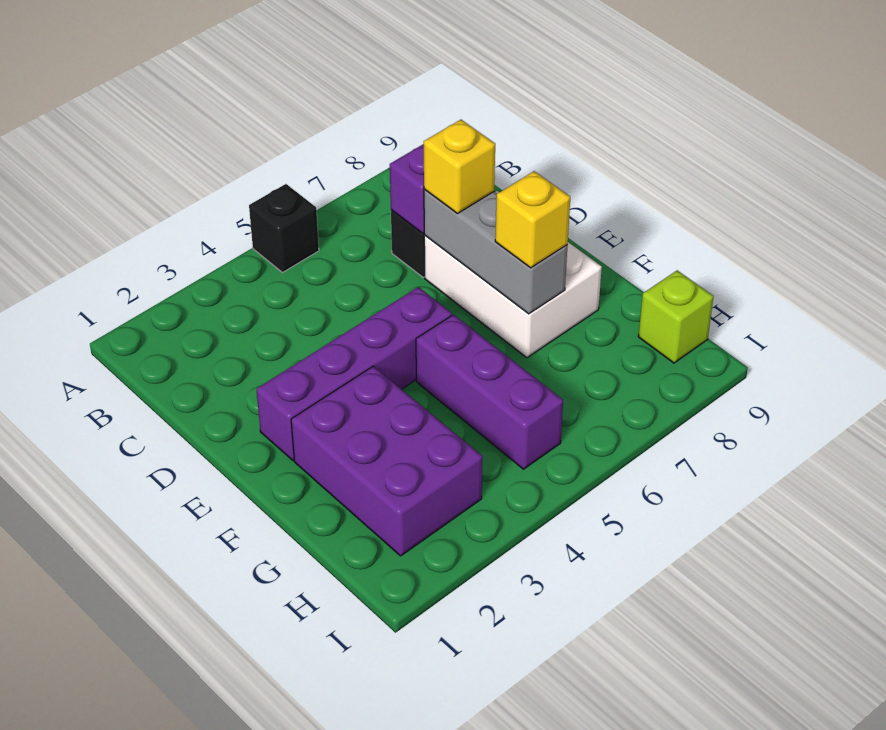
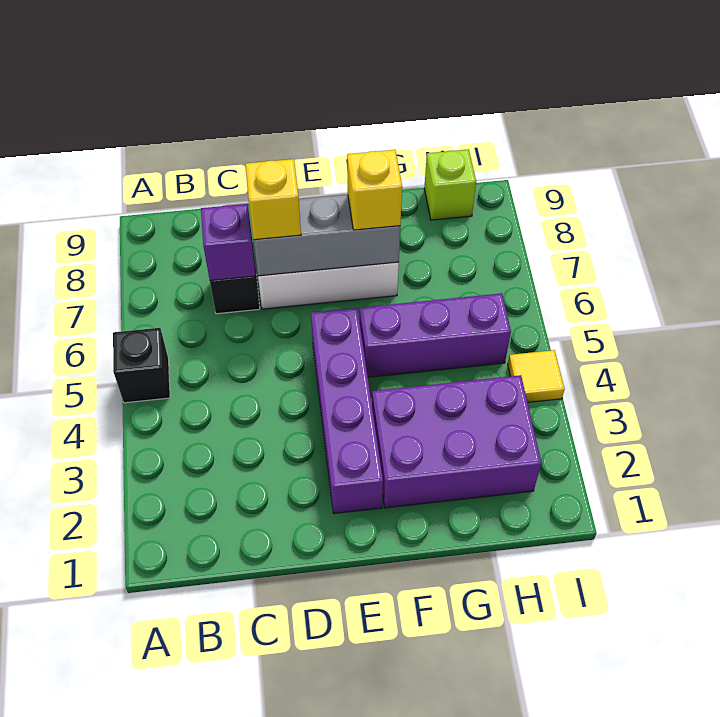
none -> yellow 1x1 tile [508,350,565,402]

